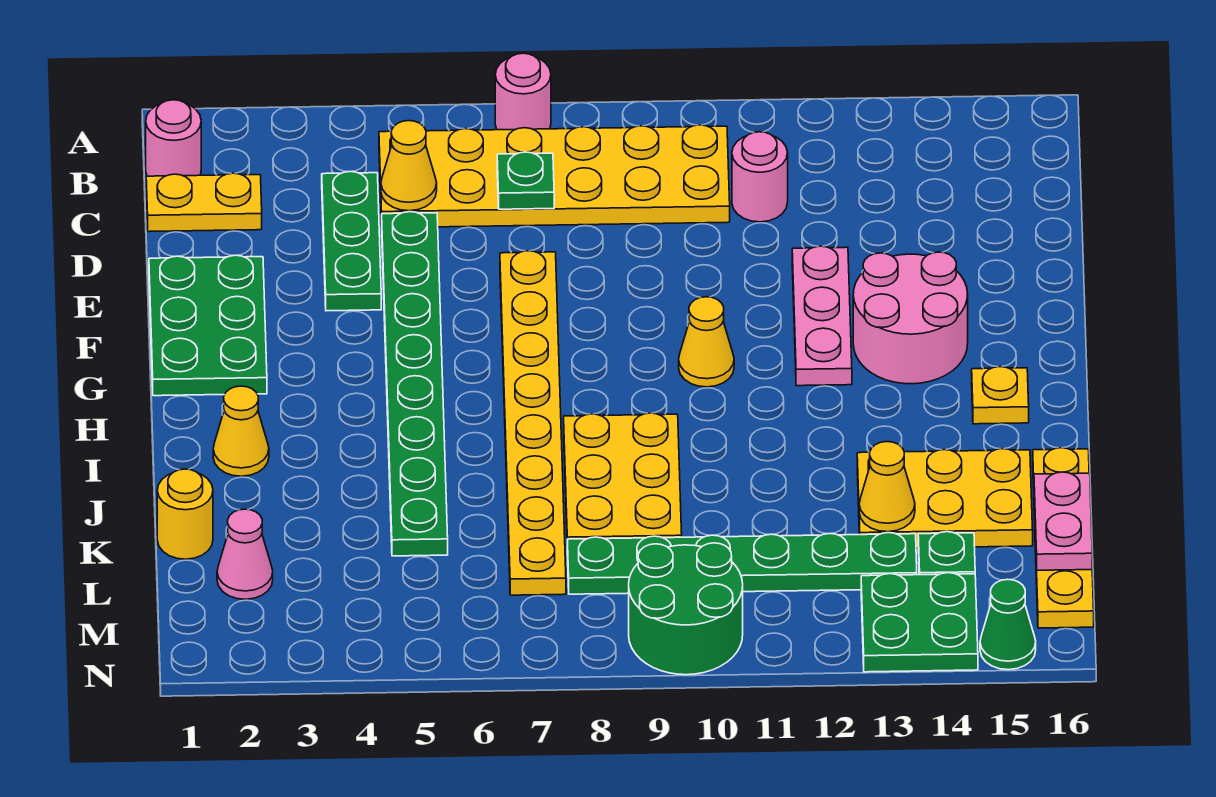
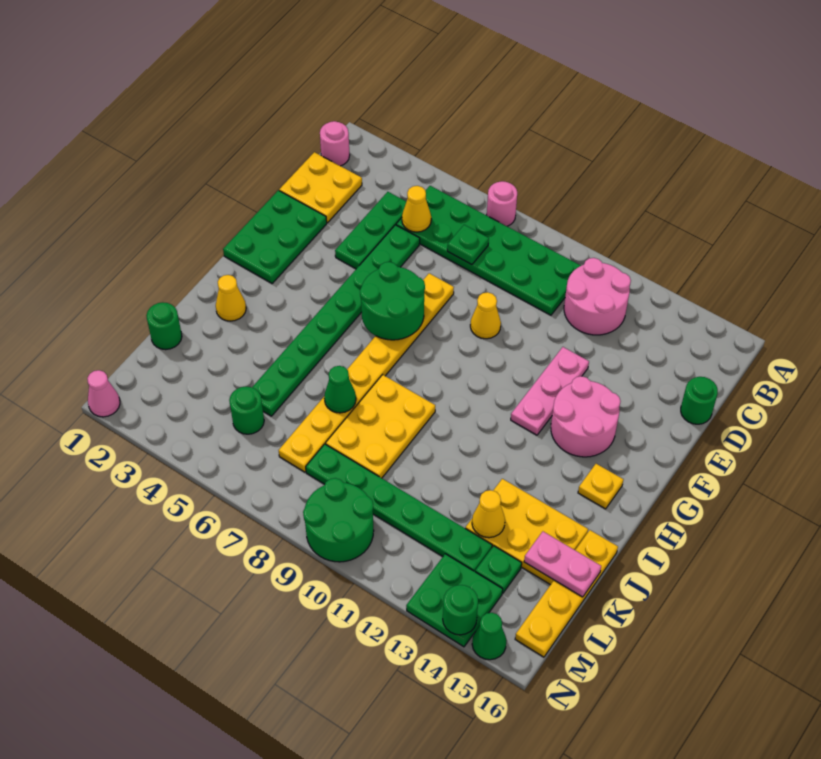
yellow 2x6 plate [379,125,730,227] -> green 2x6 plate [396,186,581,315]
yellow 1x2 plate [146,173,262,232] -> yellow 2x2 plate [279,152,362,223]
pink 1x1 round brick [732,132,788,222] -> pink 2x2 round brick [564,258,631,335]
none -> green 1x1 round brick [681,377,718,424]
none -> green 2x2 round brick [360,262,425,340]
yellow 1x1 cone [679,297,734,387] -> yellow 1x1 cone moved to [470,292,501,339]
none -> green 1x1 cone [324,366,356,413]
yellow 1x1 round brick [157,469,213,559] -> green 1x1 round brick [146,302,182,350]
pink 1x2 plate [1034,472,1092,570] -> pink 1x2 plate turned to [524,532,601,597]
pink 1x1 cone [217,509,273,599] -> pink 1x1 cone moved to [87,370,120,417]
none -> green 1x1 round brick [229,386,264,434]
none -> green 1x1 round brick [443,585,478,635]

